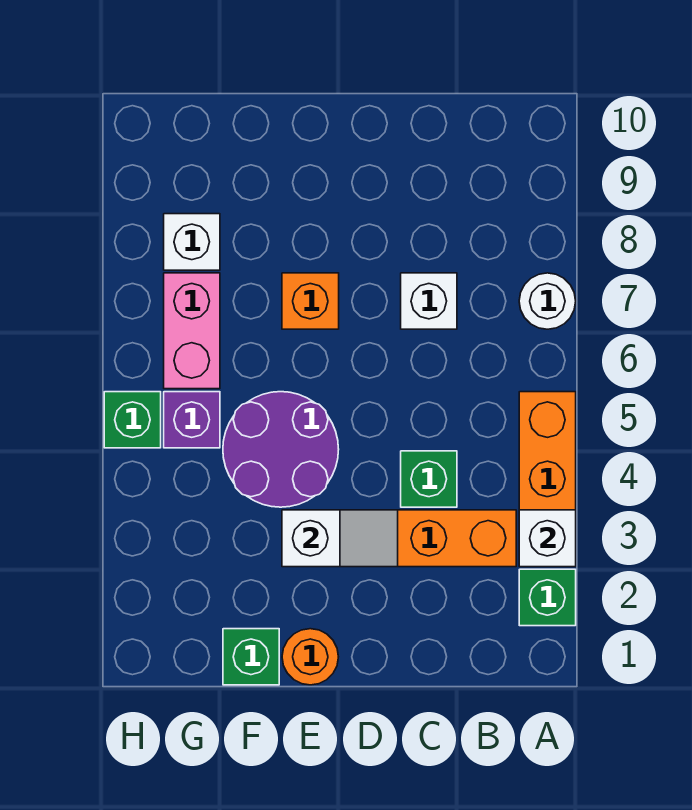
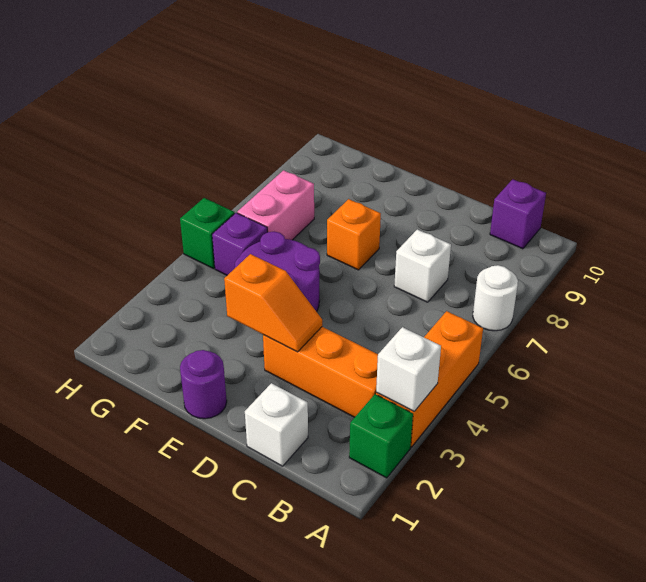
none -> purple 1x1 brick [490,179,546,249]
green 1x1 brick [401,451,457,507] -> none
white 1x2 slope [282,510,398,567] -> orange 1x2 slope [224,254,322,352]
orange 1x1 round brick [282,629,338,685] -> purple 1x1 round brick [180,350,227,419]
green 1x1 brick [223,629,279,685] -> none
white 1x1 brick [164,214,220,270] -> white 1x1 brick moved to [245,383,308,466]

